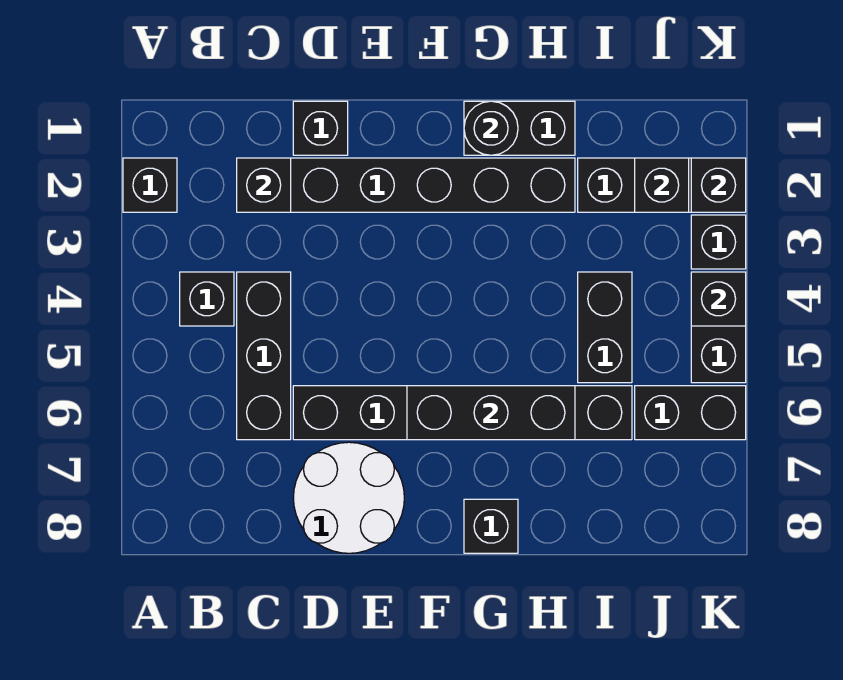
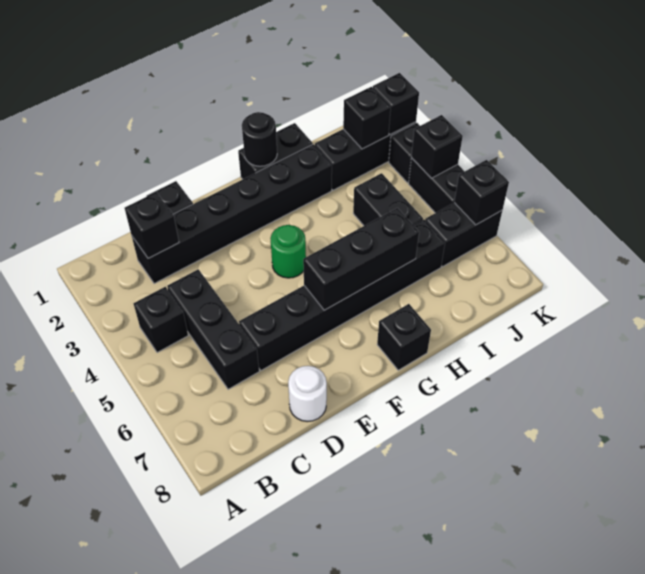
black 1x1 brick [123,158,177,212] -> black 1x1 brick moved to [454,160,509,225]
white 2x2 round brick [293,442,404,553] -> white 1x1 round brick [288,366,327,422]
none -> green 1x1 round brick [270,225,306,278]

